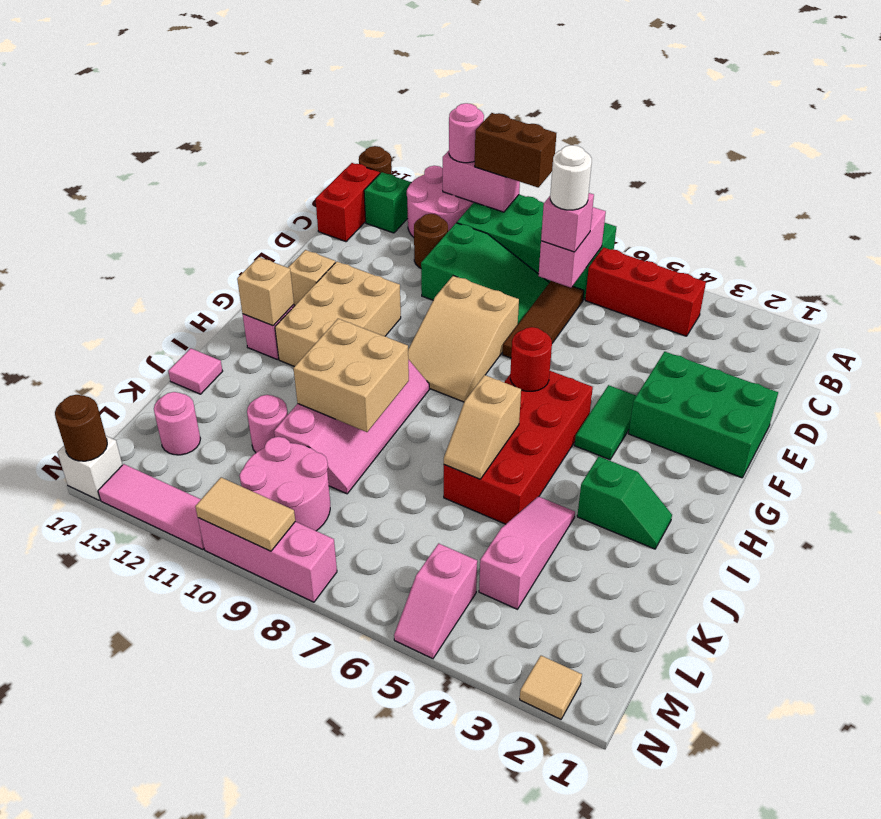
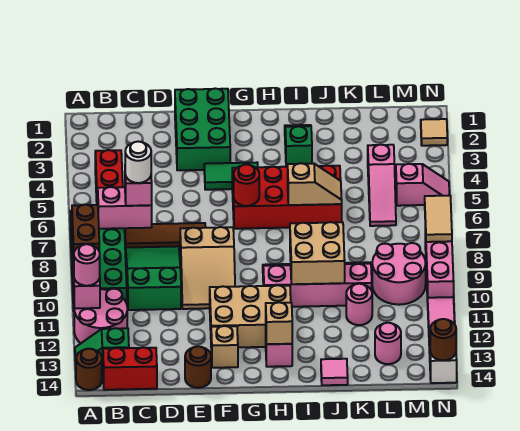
brown 1x1 round brick [414,214,448,268] -> brown 1x1 round brick moved to [185,346,211,388]
tan 2x3 slope [408,276,519,402] -> tan 2x3 slope turned to [180,227,235,309]
pink 1x3 slope [479,496,575,609] -> pink 1x3 slope turned to [368,145,396,226]
tan 1x2 tile [195,478,295,551] -> tan 1x2 tile moved to [425,196,452,242]

